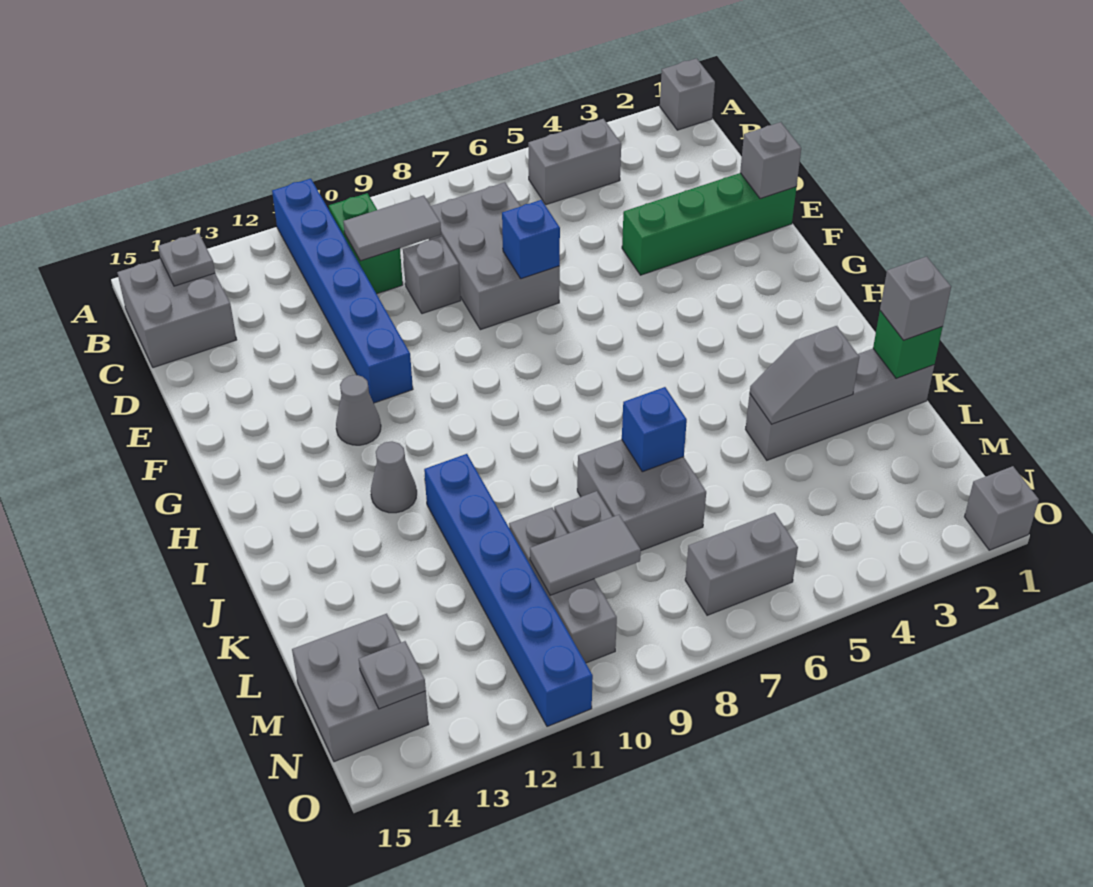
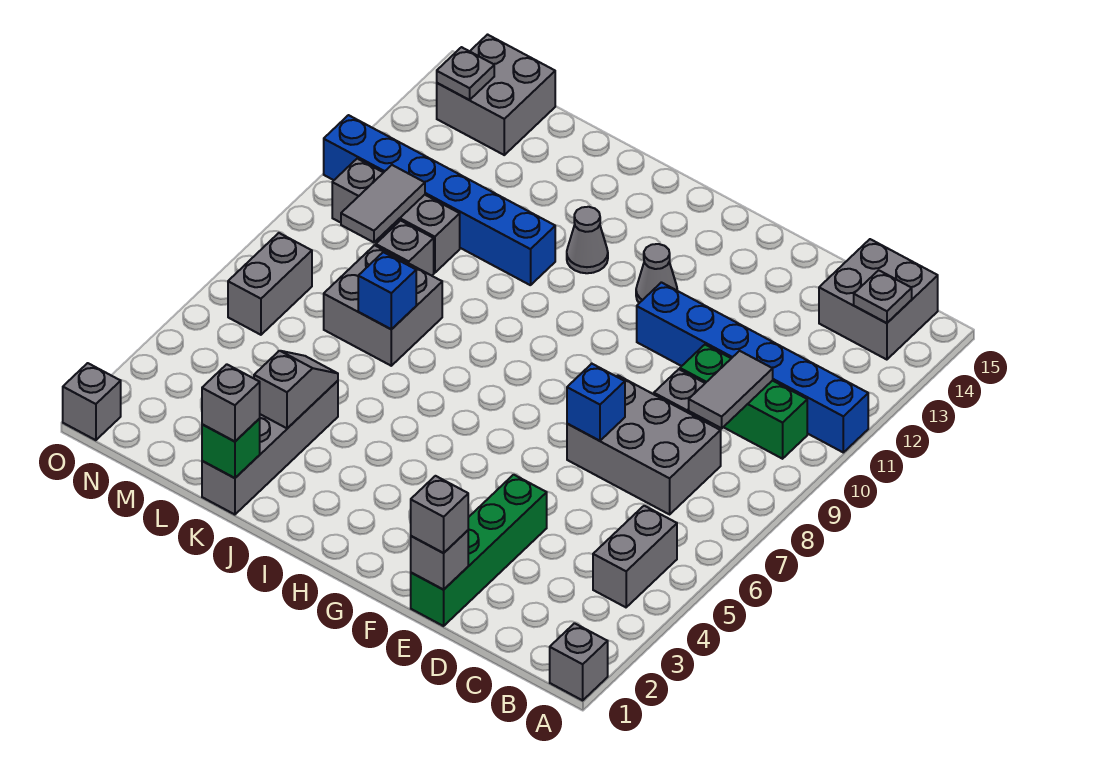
green 1x2 brick [329,193,403,294] -> green 1x3 brick [680,345,807,459]
none -> grey 1x1 brick [411,476,468,553]

